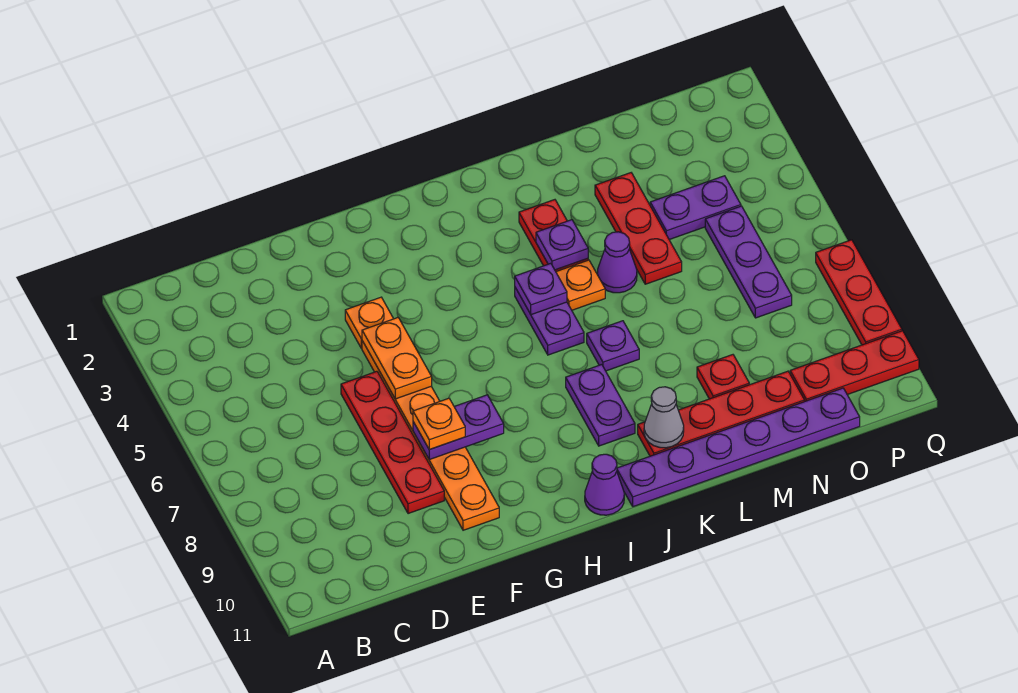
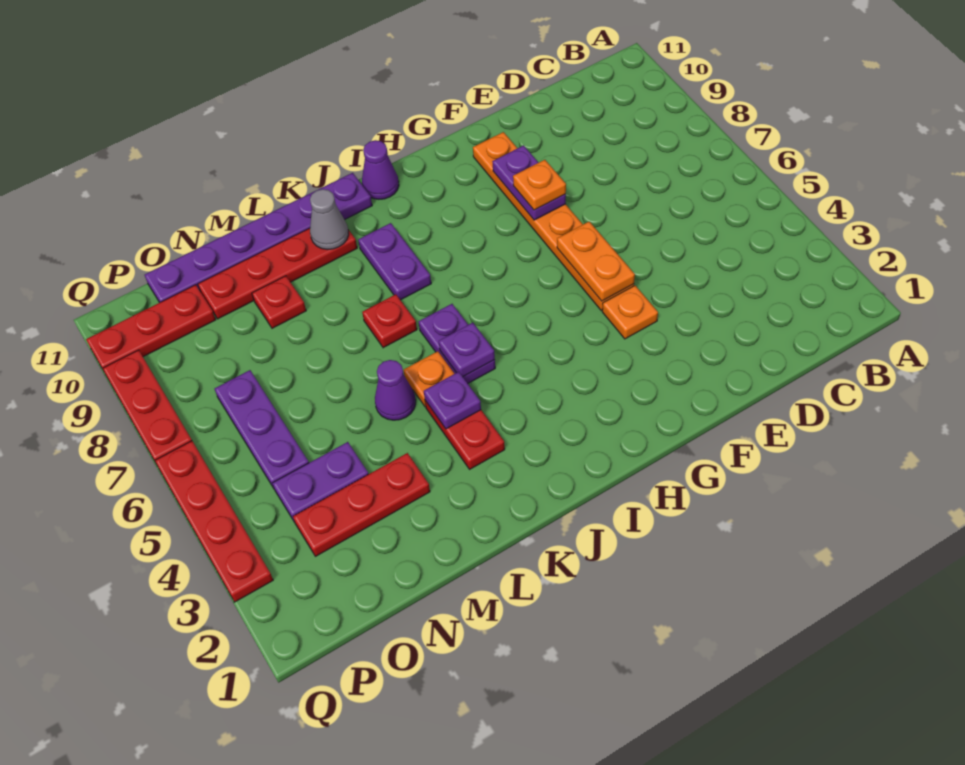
red 1x4 plate [341,371,444,514] -> red 1x4 plate moved to [155,441,273,602]
purple 1x2 plate [413,395,504,460] -> purple 1x2 plate turned to [492,145,566,220]
purple 1x1 plate [587,321,639,371] -> red 1x1 plate [362,294,417,348]
red 1x3 plate [595,173,682,284] -> red 1x3 plate turned to [293,453,430,556]

